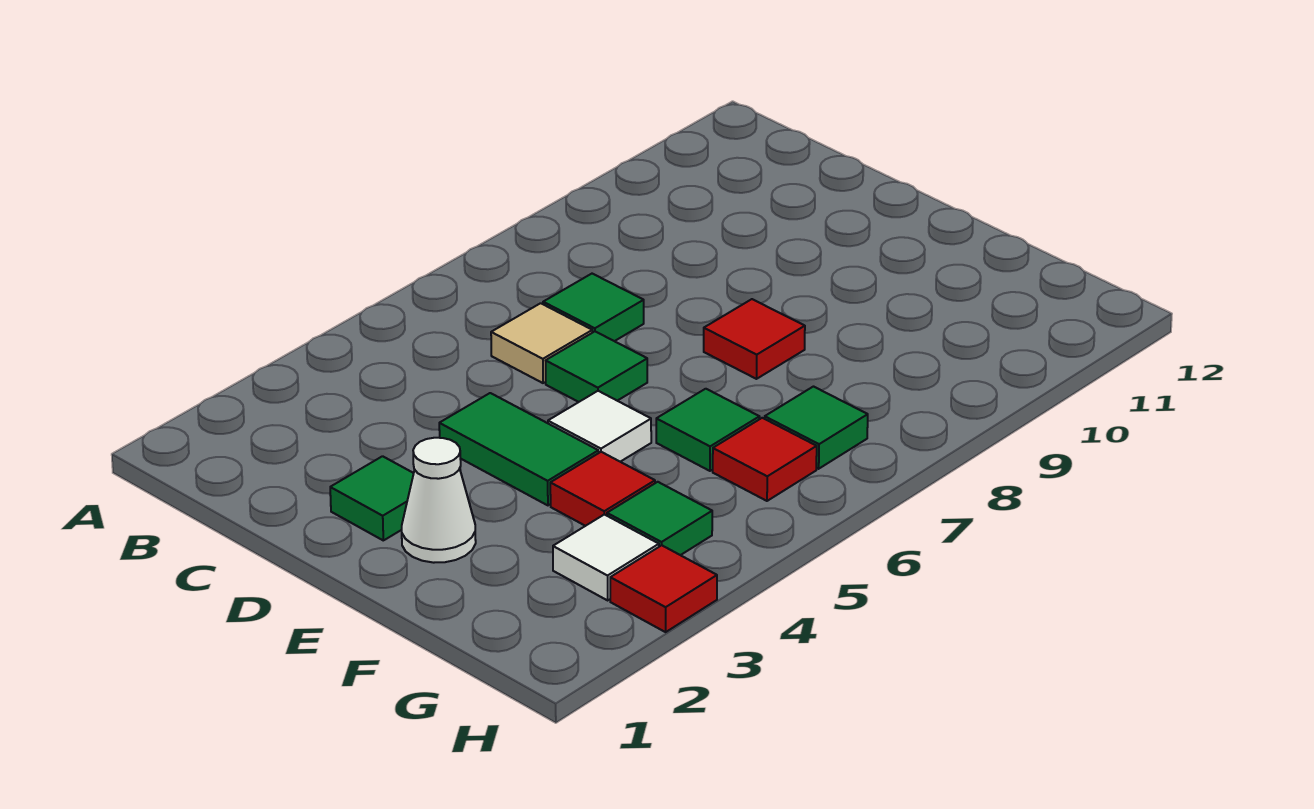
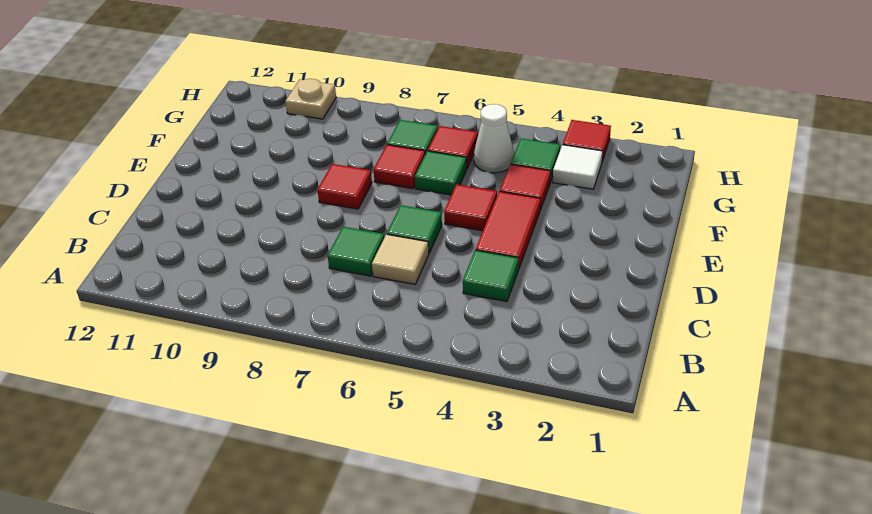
green 1x1 tile [330,456,414,540] -> green 1x1 tile moved to [463,250,518,302]
green 1x2 tile [439,393,599,505] -> red 1x2 tile [476,191,540,269]
white 1x1 cone [402,438,476,563] -> white 1x1 cone moved to [474,104,514,173]
white 1x1 tile [548,391,651,462] -> red 1x1 tile [444,184,497,231]
none -> red 1x1 tile [373,145,425,189]
none -> tan 1x1 plate [285,79,336,119]

